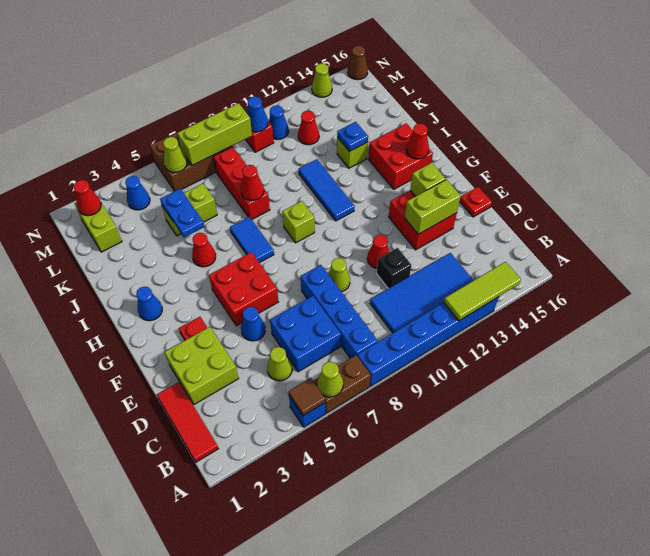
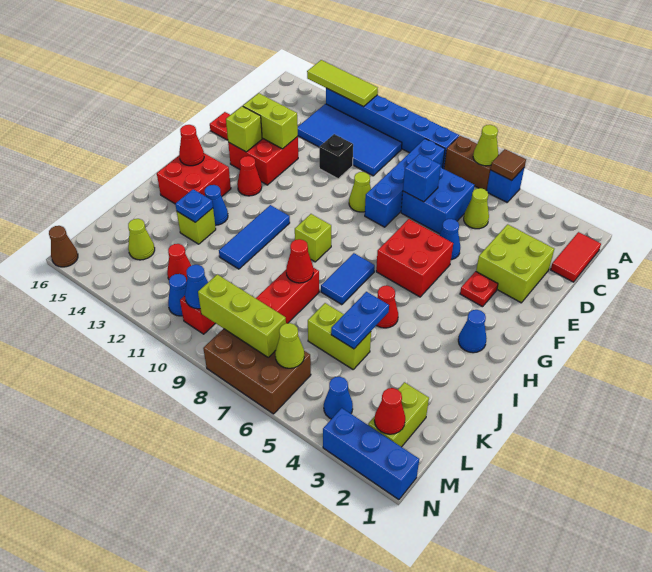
red 1x3 tile [157,382,219,462] -> red 1x2 tile [551,232,601,282]
none -> blue 1x1 brick [403,154,441,202]
red 1x1 cone [367,235,390,268] -> red 1x1 cone moved to [237,156,262,196]
none -> blue 1x1 cone [205,185,228,225]
none -> blue 1x3 brick [323,408,419,500]
lime 1x1 cone [312,63,332,97] -> lime 1x1 cone moved to [128,219,155,260]

